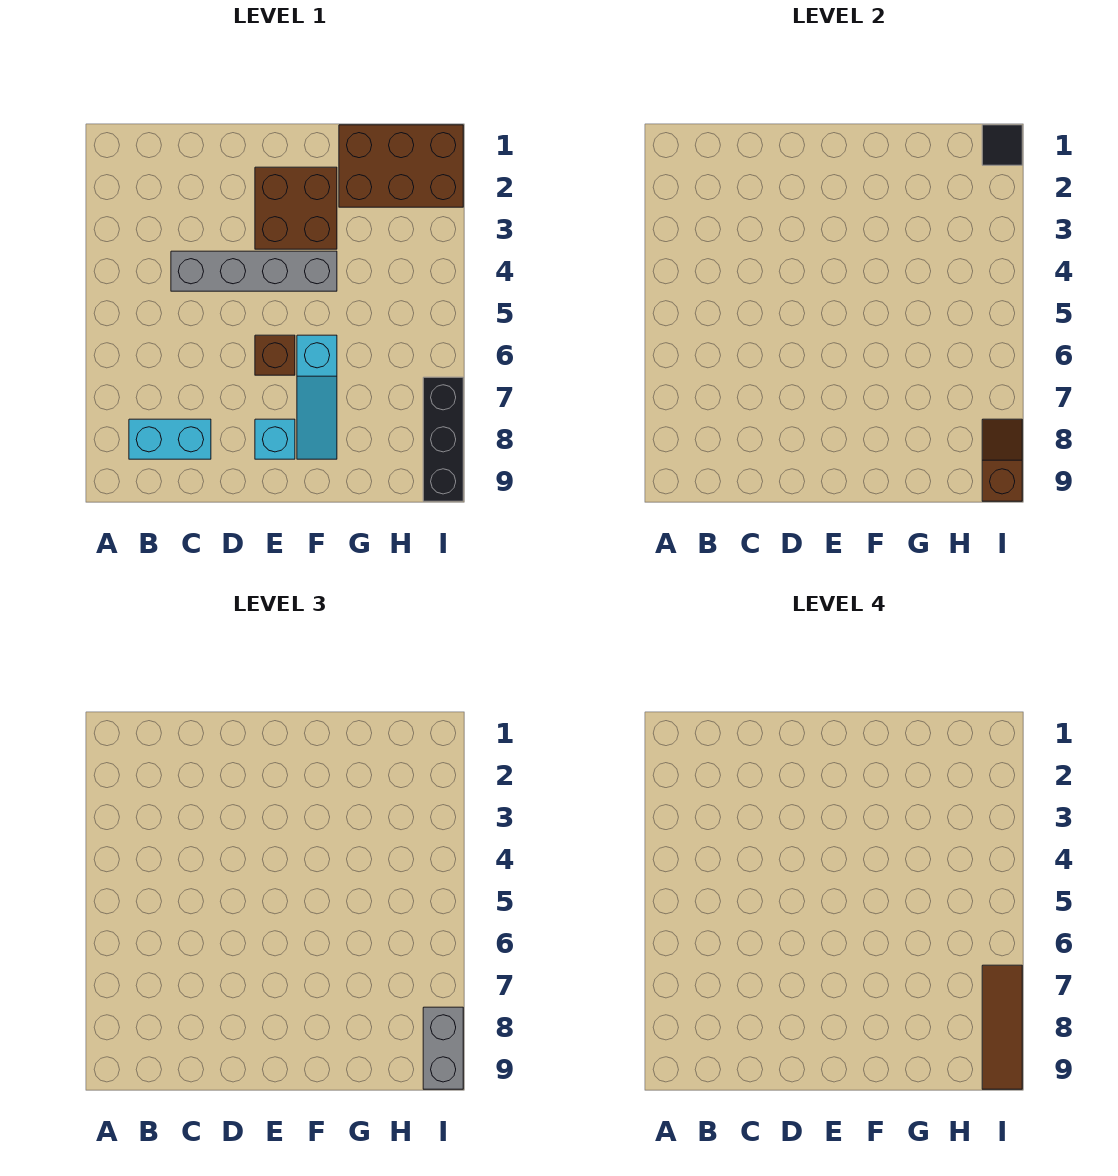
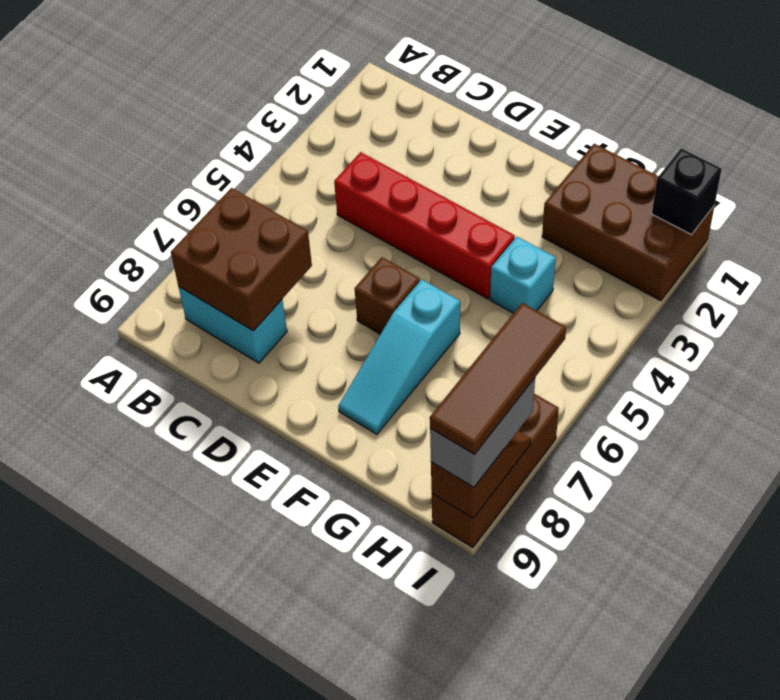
grey 1x4 brick [171,251,337,291] -> red 1x4 brick [334,152,515,299]
brown 2x2 brick [255,167,337,249] -> brown 2x2 brick moved to [171,188,312,331]
cyan 1x1 brick [255,419,295,459] -> cyan 1x1 brick moved to [490,237,556,313]
black 1x1 tile [982,125,1022,165] -> black 1x1 brick [652,148,722,235]
black 1x3 brick [423,377,463,501] -> brown 1x3 brick [432,394,559,548]

